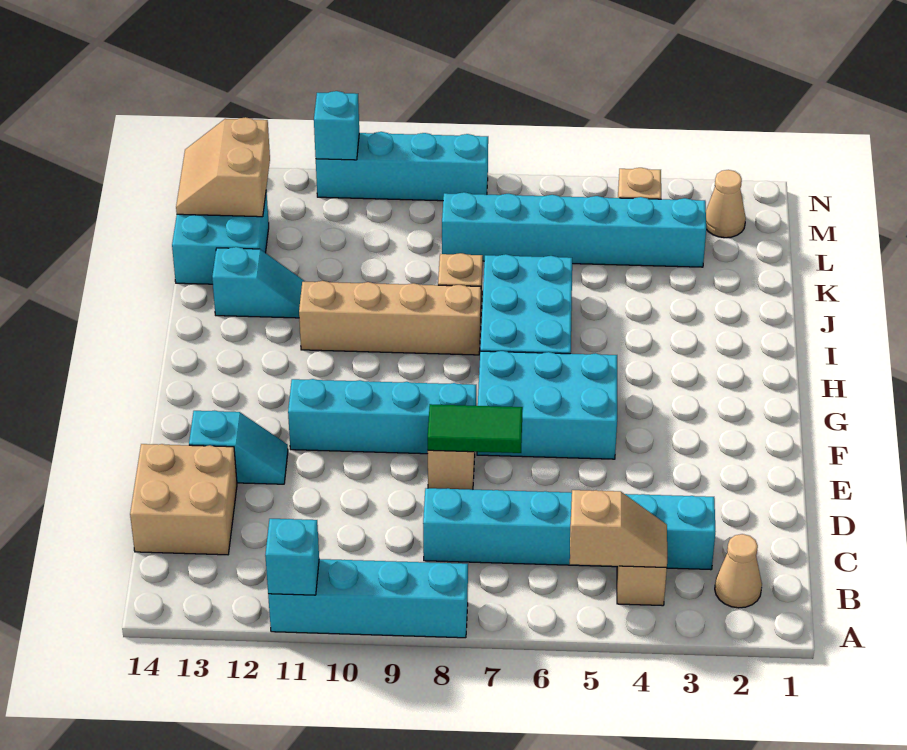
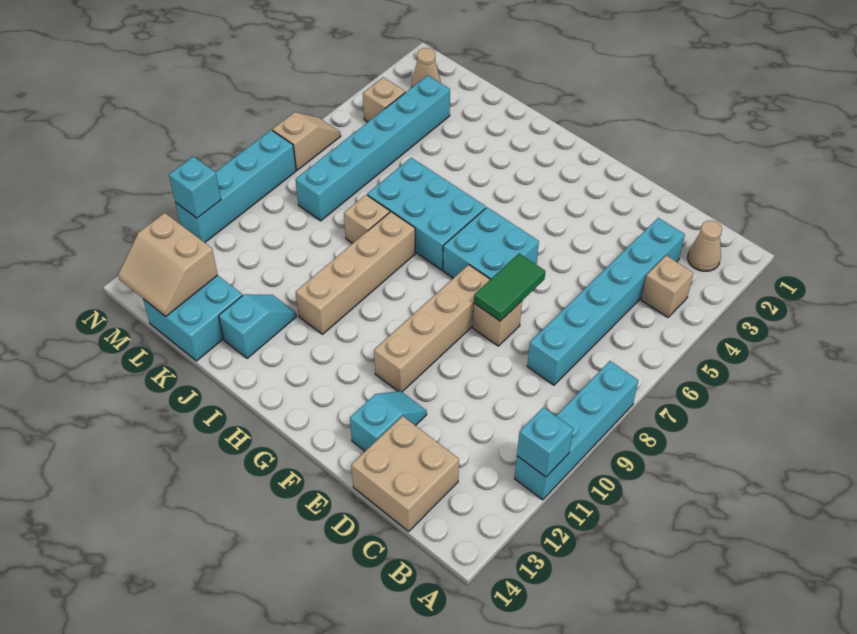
tan 1x2 slope [570,490,667,568] -> tan 1x2 slope moved to [272,112,341,170]
cyan 2x3 brick [477,351,617,459] -> cyan 2x2 brick [443,207,539,279]
cyan 1x4 brick [288,379,476,454] -> tan 1x4 brick [374,265,491,392]

